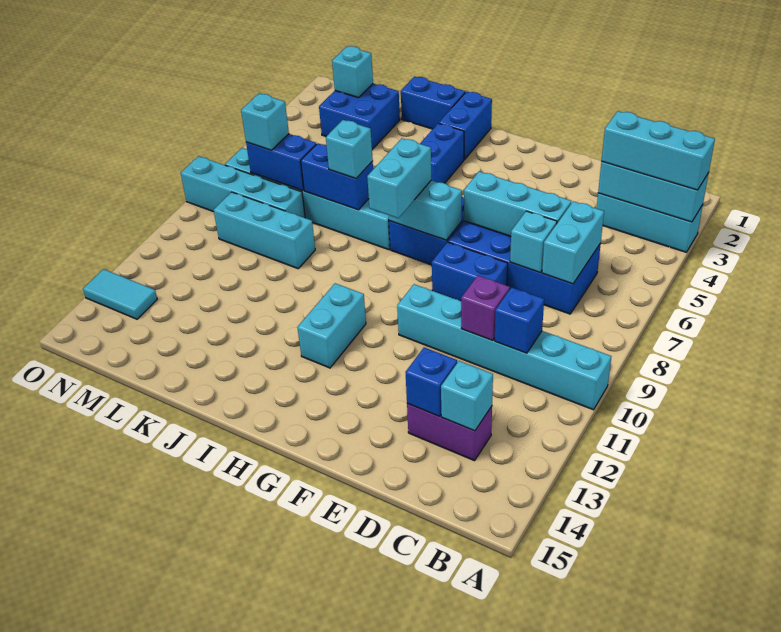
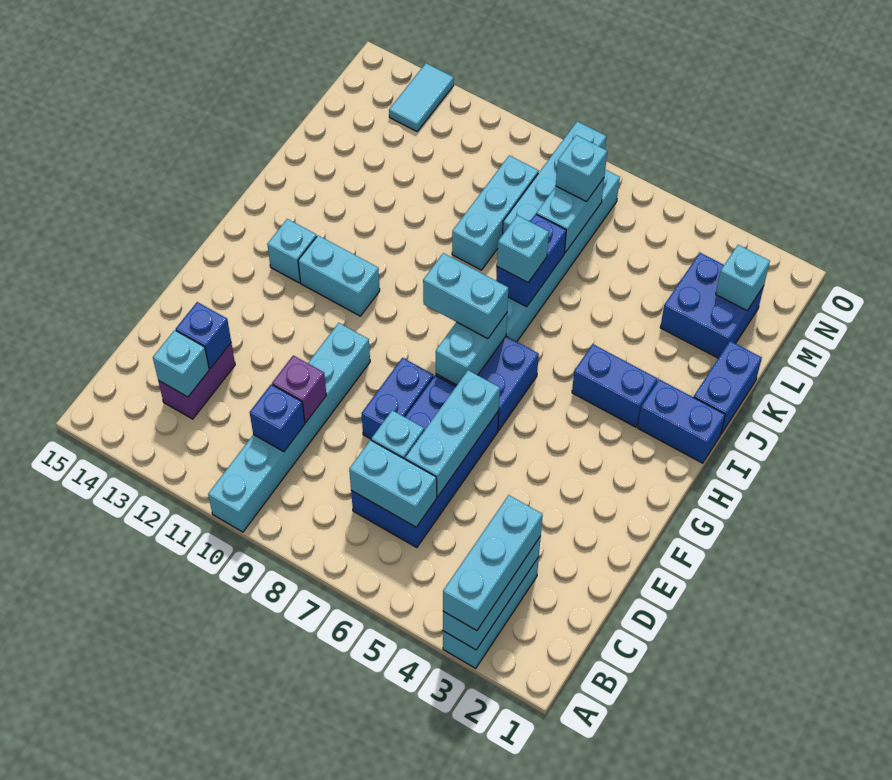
none -> cyan 1x1 brick [267,219,317,283]
blue 1x2 brick [246,134,316,191] -> cyan 1x2 brick [536,178,604,253]

